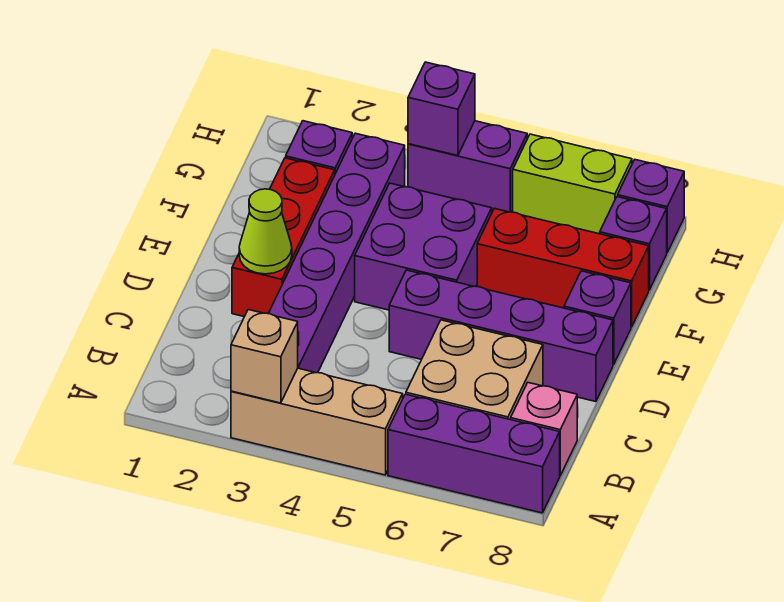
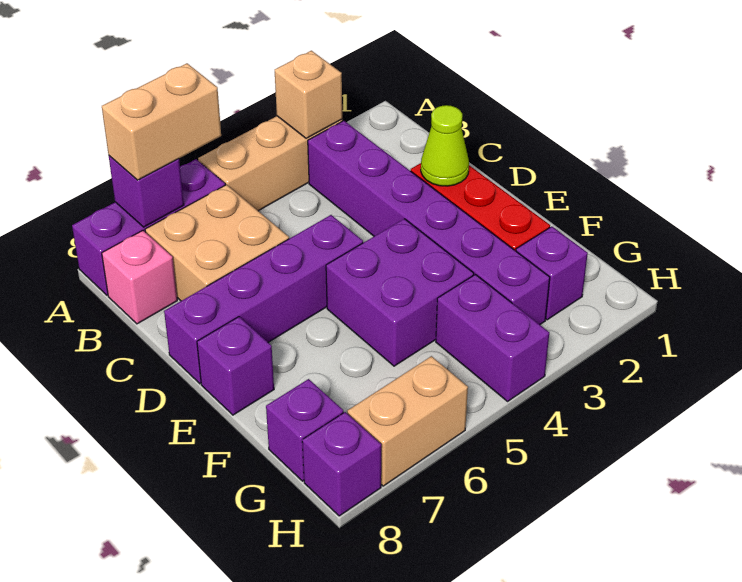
none -> tan 1x2 brick [102,63,221,180]
red 1x3 brick [477,208,649,327] -> none
purple 1x2 brick [408,121,527,212] -> purple 1x2 brick turned to [436,274,549,401]
purple 1x1 brick [408,62,475,156] -> purple 1x1 brick moved to [109,156,184,227]
lime 1x2 brick [513,134,632,234] -> tan 1x2 brick [347,356,468,486]

